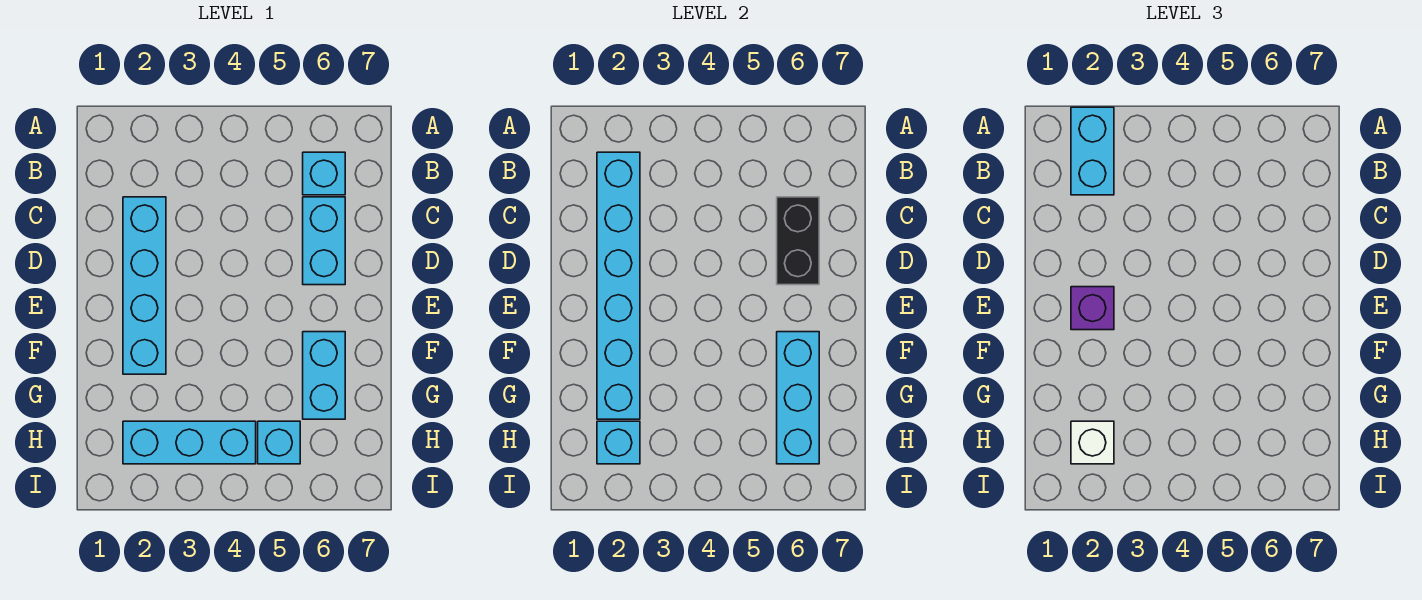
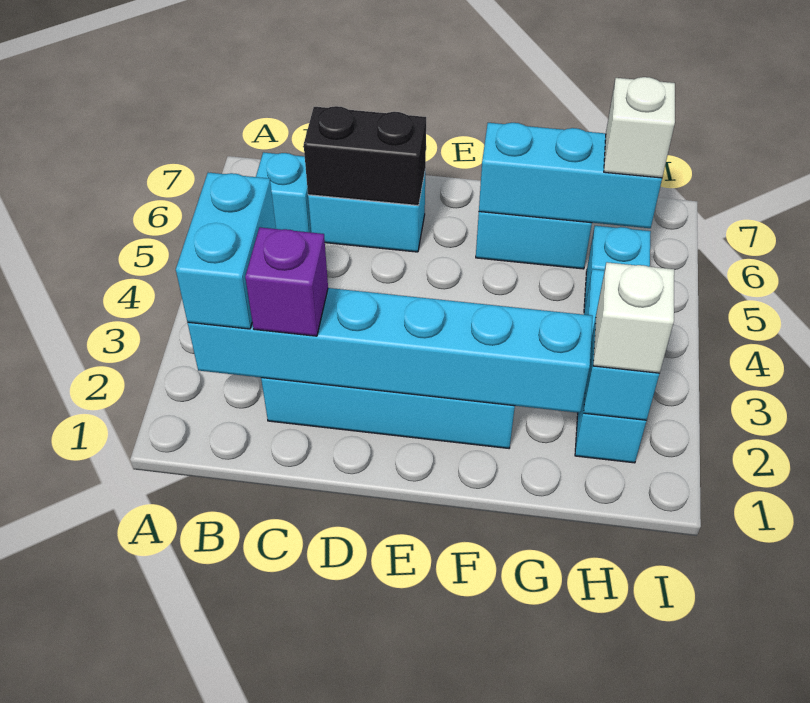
cyan 1x2 brick [1071,107,1114,195] -> cyan 1x2 brick turned to [176,173,276,329]
purple 1x1 brick [1071,287,1114,330] -> purple 1x1 brick moved to [245,227,328,336]
none -> white 1x1 brick [604,77,675,178]

